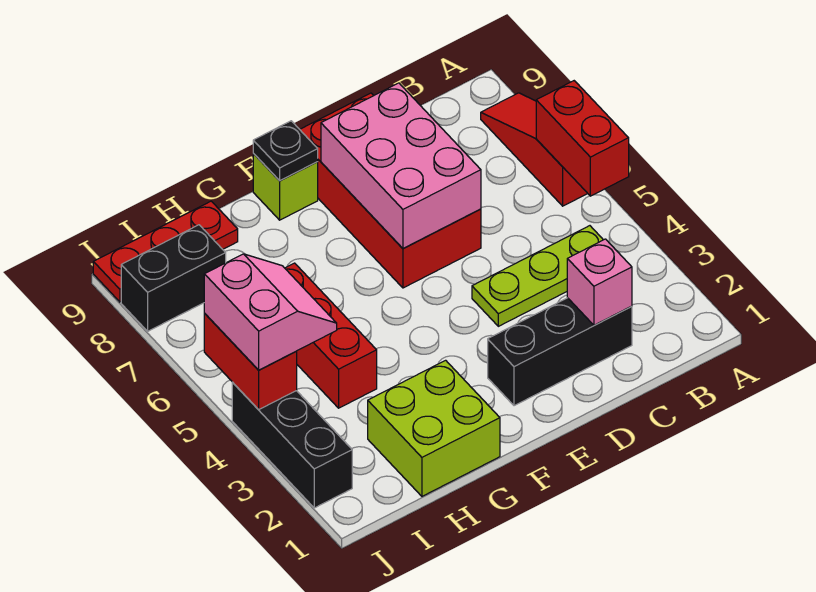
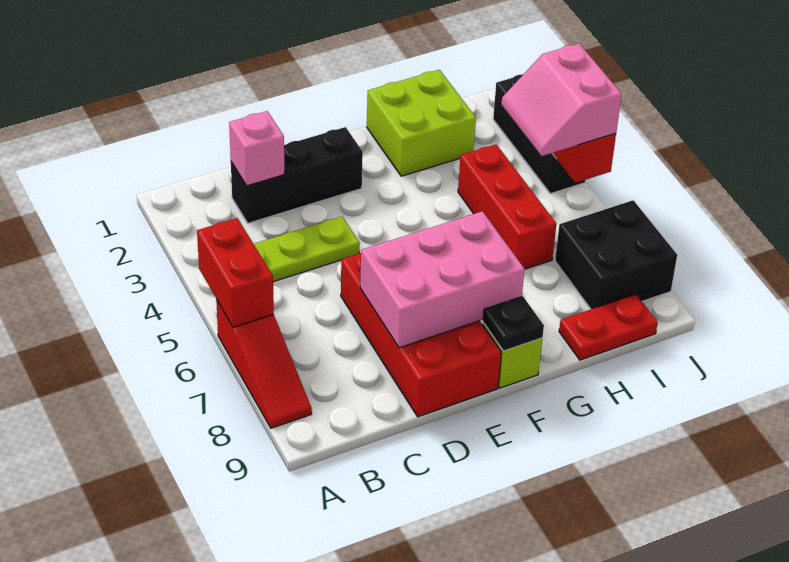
pink 2x3 brick [321,83,481,249] -> pink 2x3 brick turned to [360,211,525,348]
red 1x3 plate [93,201,238,302] -> red 1x2 plate [559,294,658,360]
black 1x2 brick [121,225,226,331] -> black 2x2 brick [555,200,677,309]

